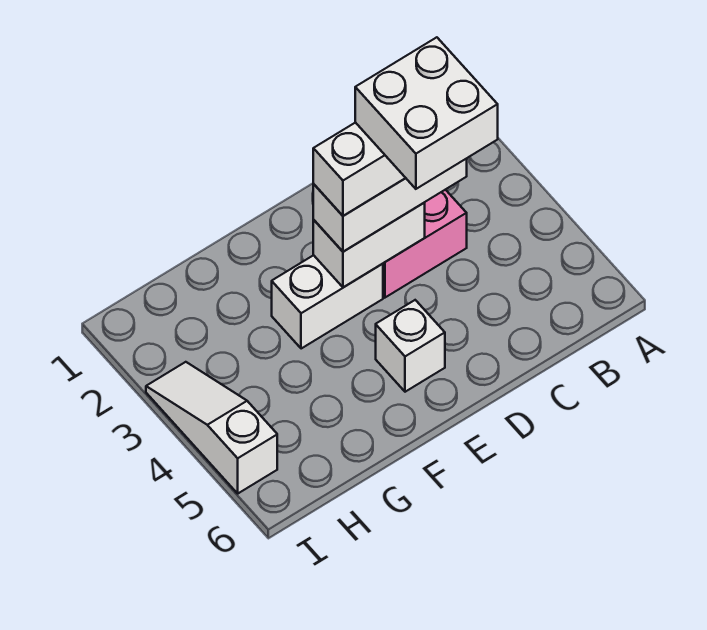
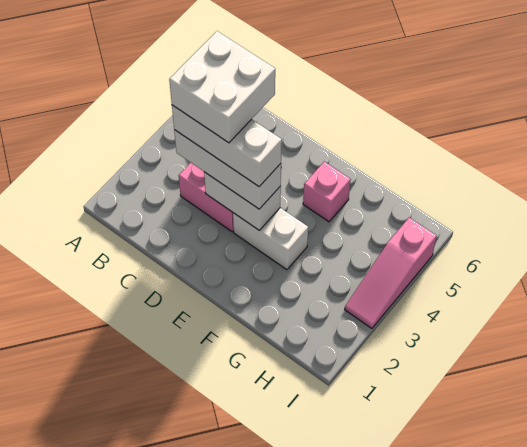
white 1x1 brick [376,300,445,392] -> none
none -> pink 1x1 brick [303,162,351,222]
white 1x3 slope [146,362,277,493] -> pink 1x3 slope [345,218,437,328]

